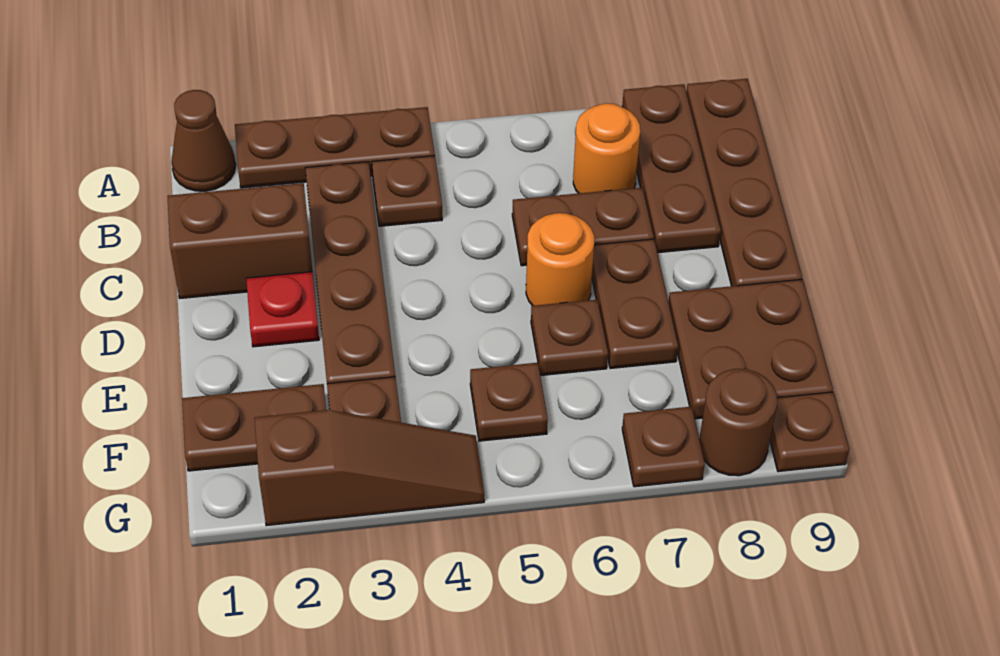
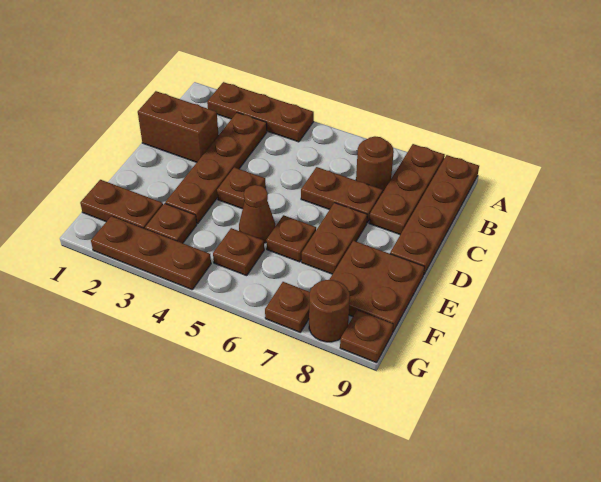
brown 1x1 cone [171,90,236,191] -> brown 1x1 cone moved to [239,185,275,243]
brown 1x1 plate [372,156,442,226] -> brown 1x1 plate moved to [217,167,266,209]
orange 1x1 round brick [573,103,640,193] -> brown 1x1 round brick [356,136,394,193]
red 1x1 plate [246,272,319,347] -> none
orange 1x1 round brick [526,213,594,306] -> none
brown 1x3 slope [255,410,484,526] -> brown 1x3 plate [91,216,211,290]

